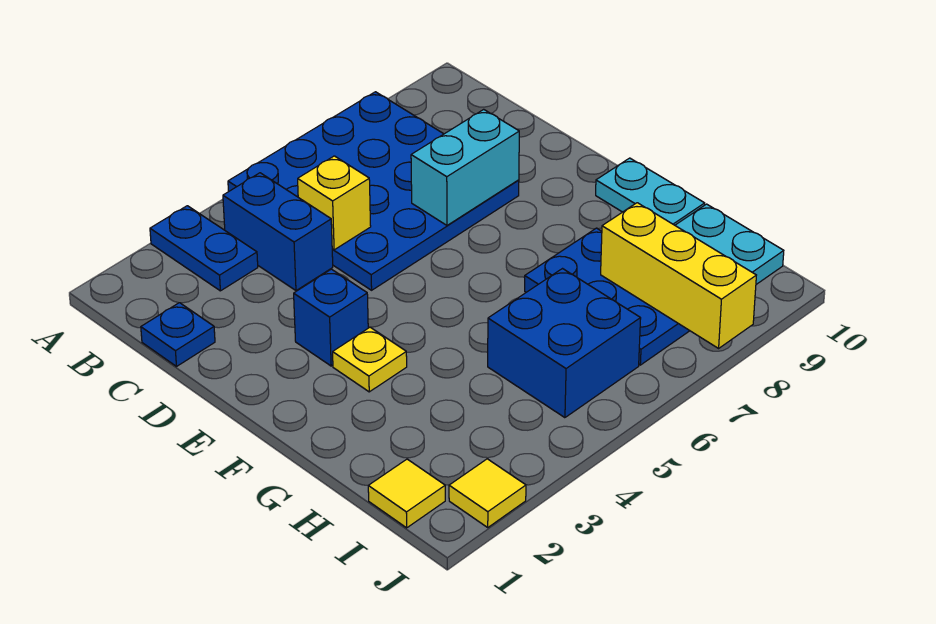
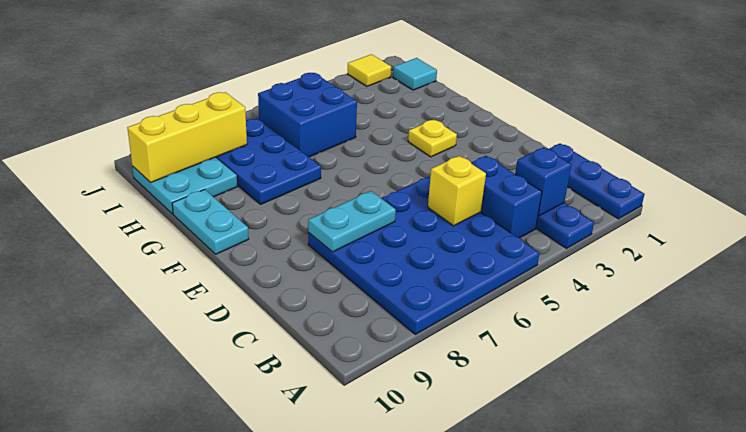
blue 1x1 plate [141,303,215,366] -> blue 1x3 plate [549,144,645,219]
cyan 1x2 brick [411,109,519,225] -> cyan 1x2 plate [308,191,396,252]
blue 1x1 brick [294,269,368,366] -> blue 1x1 brick moved to [515,147,571,216]
yellow 1x3 brick [601,203,756,348] -> yellow 1x3 brick turned to [127,92,247,182]
yellow 1x1 tile [368,459,445,528] -> cyan 1x1 tile [393,58,437,90]

